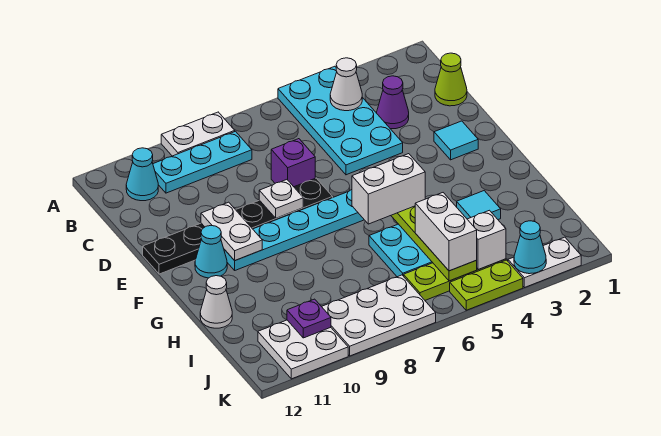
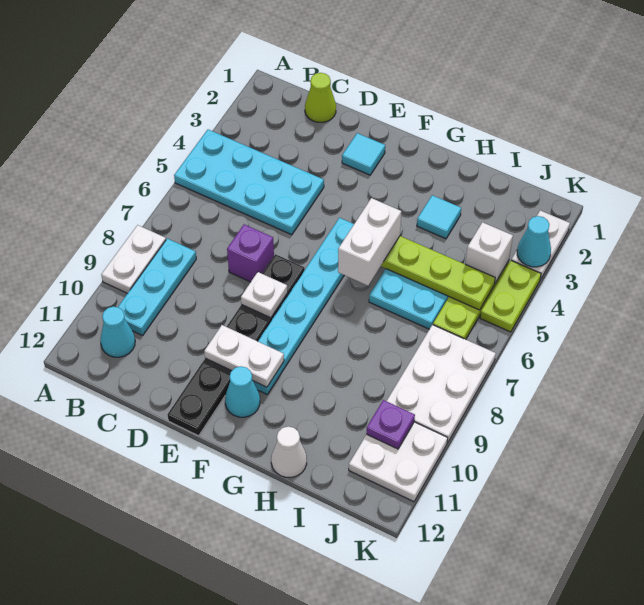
white 1x1 cone [330,58,362,111] -> none
purple 1x1 cone [377,76,409,129] -> none
white 1x2 brick [415,193,477,271] -> none

